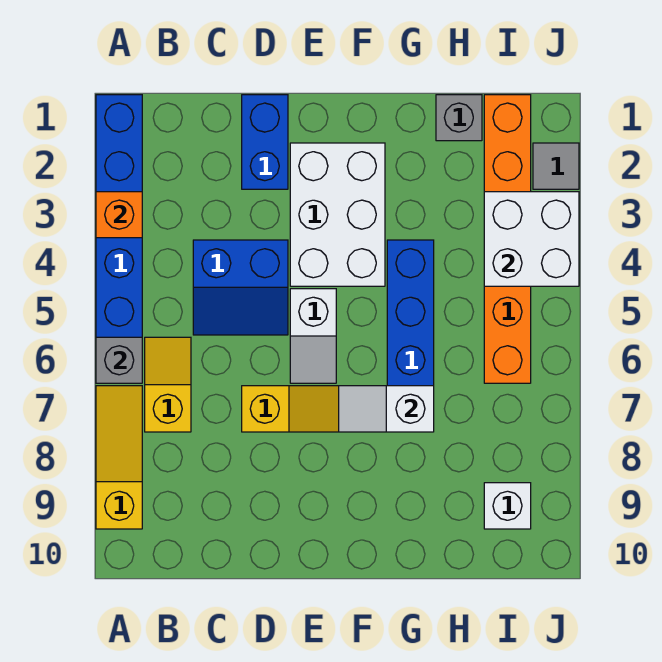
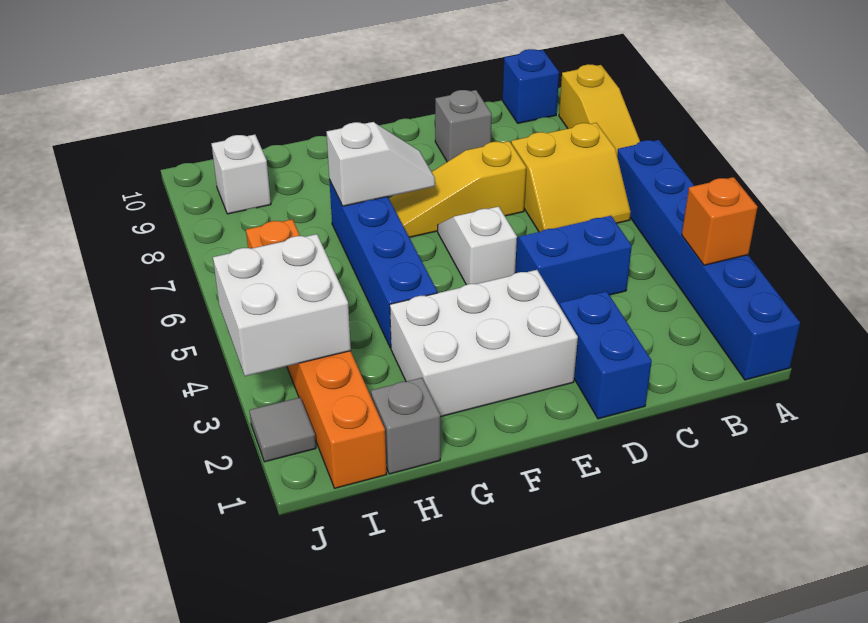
grey 1x1 brick [96,337,142,383] -> grey 1x1 brick moved to [435,90,492,162]
yellow 1x2 slope [145,337,191,432] -> yellow 2x2 slope [511,123,631,232]
none -> blue 1x1 brick [502,49,559,123]
white 2x3 brick [290,143,385,286] -> white 2x3 brick turned to [390,270,578,417]

